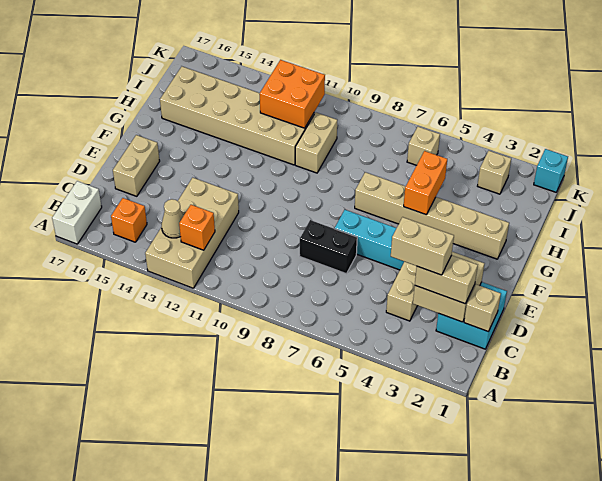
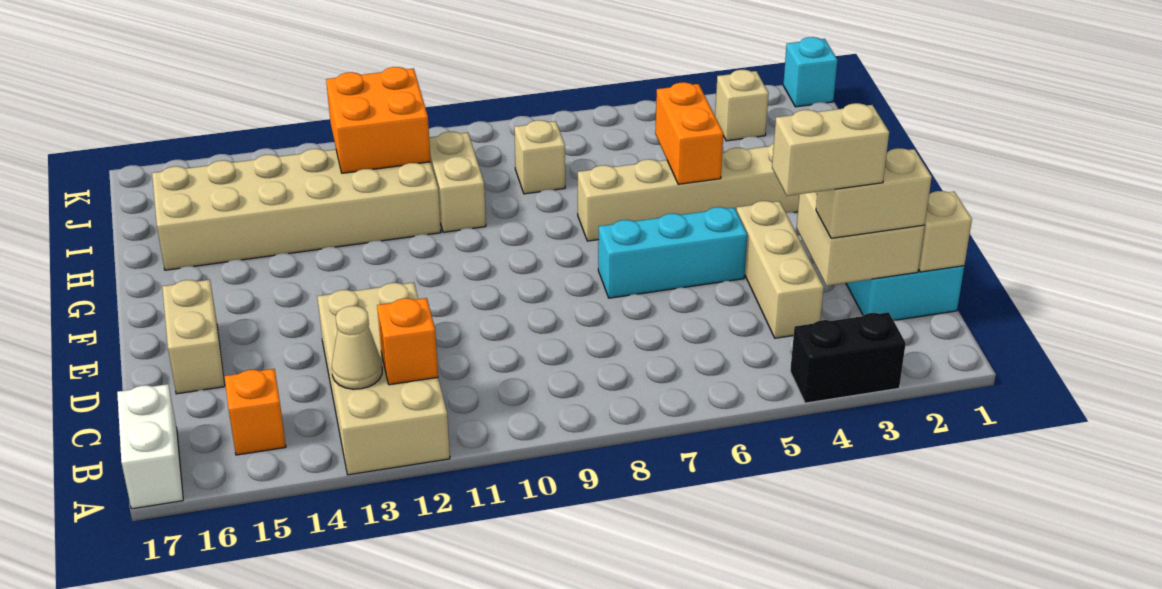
black 1x2 brick [300,220,357,274] -> black 1x2 brick moved to [790,312,906,403]
tan 1x1 brick [407,127,440,165] -> tan 1x1 brick moved to [514,120,565,194]

